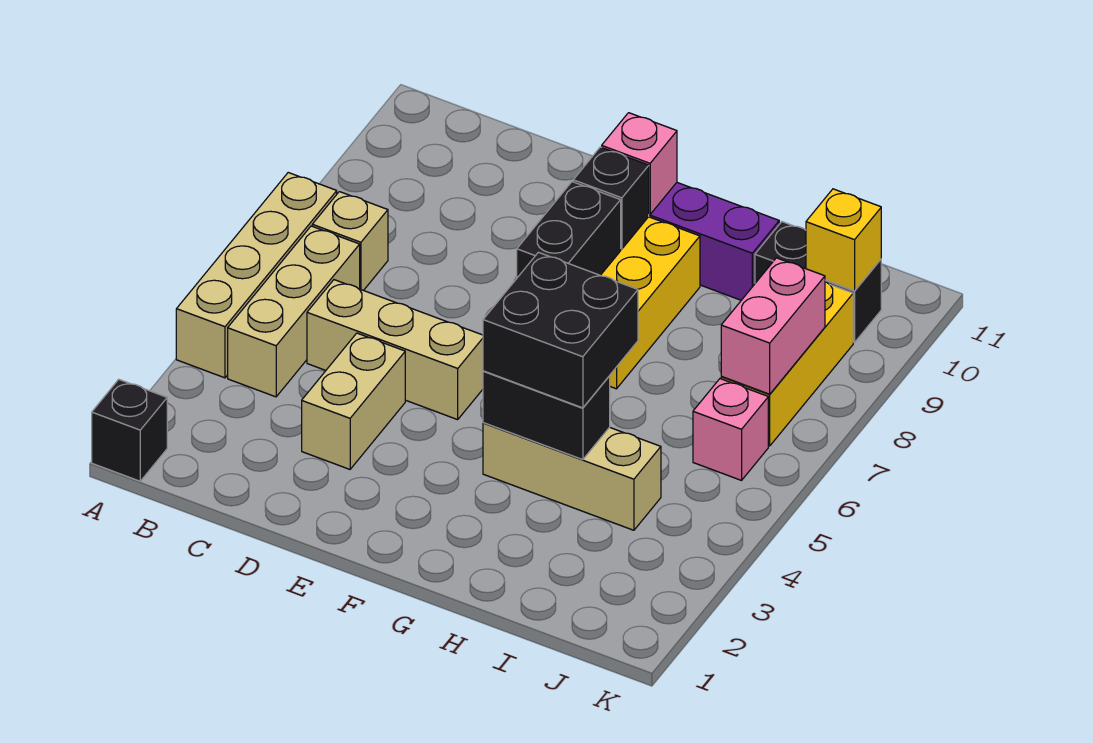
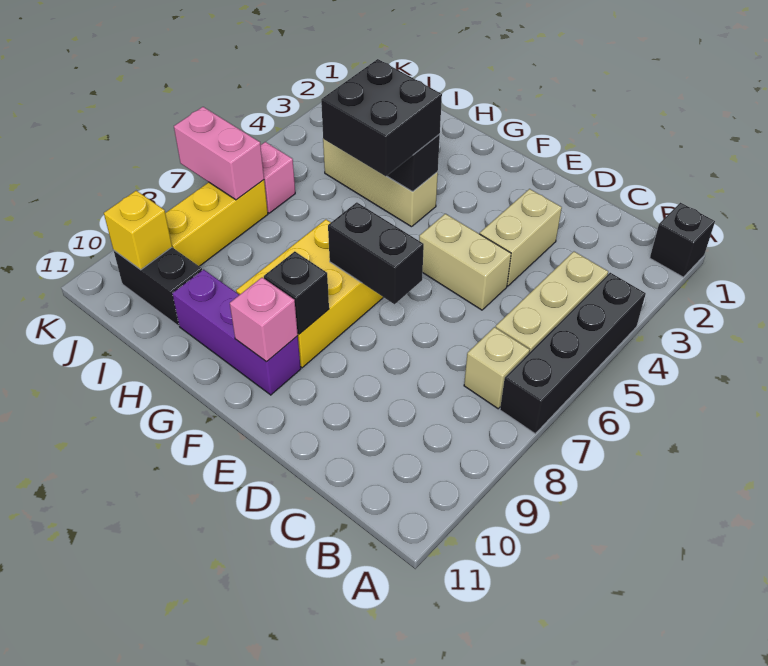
tan 1x4 brick [176,173,337,378] -> black 1x4 brick [500,273,646,434]
tan 1x3 brick [307,280,483,420] -> tan 1x2 brick [419,214,511,310]
black 1x2 brick [517,182,621,278] -> black 1x2 brick turned to [328,202,424,304]
pink 1x2 brick [721,258,825,394] -> pink 1x2 brick turned to [174,107,264,200]

